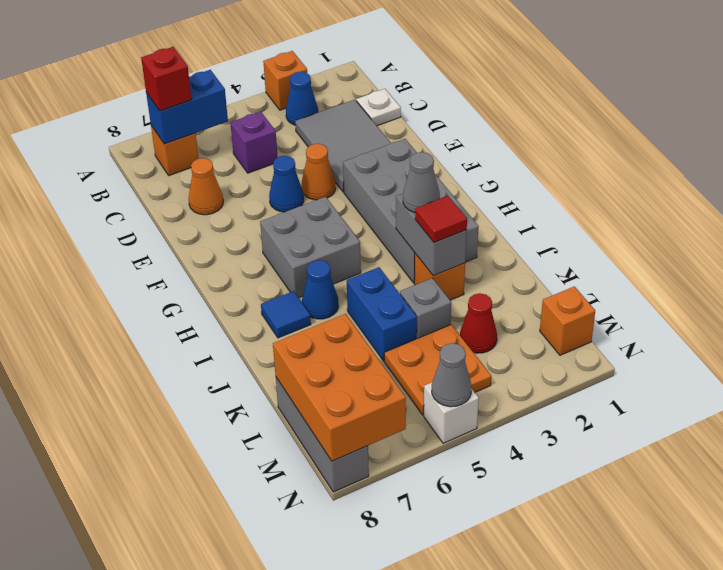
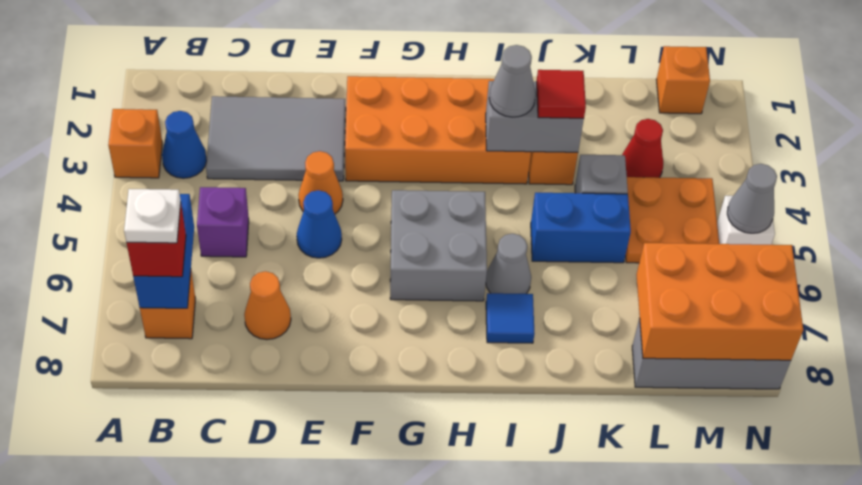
white 1x1 plate [356,89,401,126] -> white 1x1 plate moved to [124,189,181,243]
grey 2x4 brick [343,139,479,283] -> orange 2x4 brick [345,76,531,184]
blue 1x1 cone [302,260,338,319] -> grey 1x1 cone [486,234,531,294]

